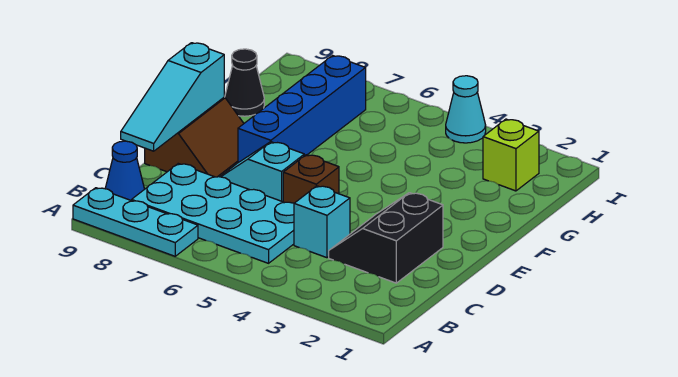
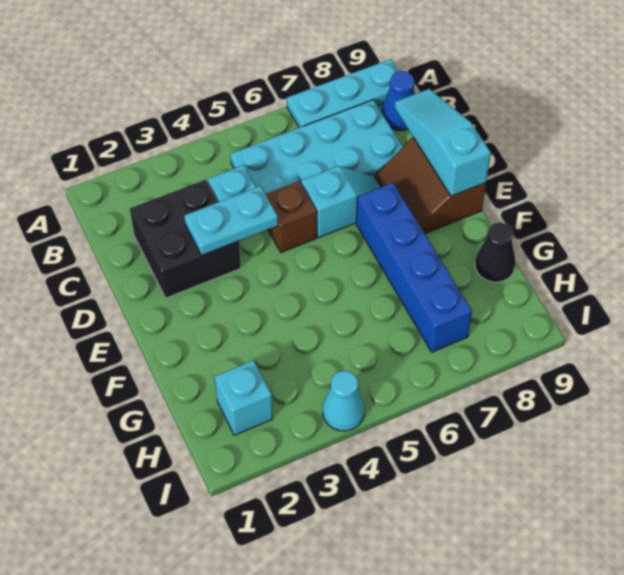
black 2x2 slope [329,193,443,283] -> black 2x2 brick [130,180,241,298]
none -> cyan 1x2 plate [184,186,278,255]
lime 1x1 brick [483,119,539,191] -> cyan 1x1 brick [215,360,273,435]

